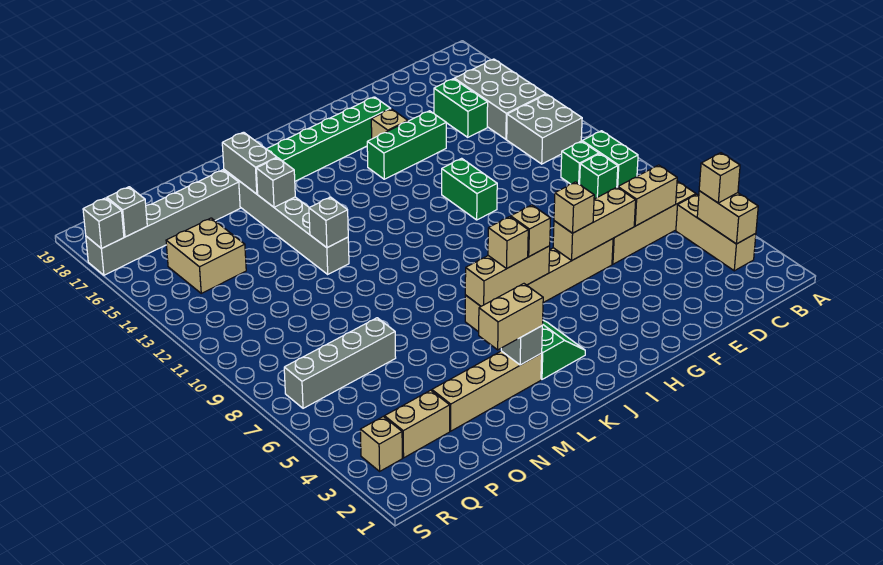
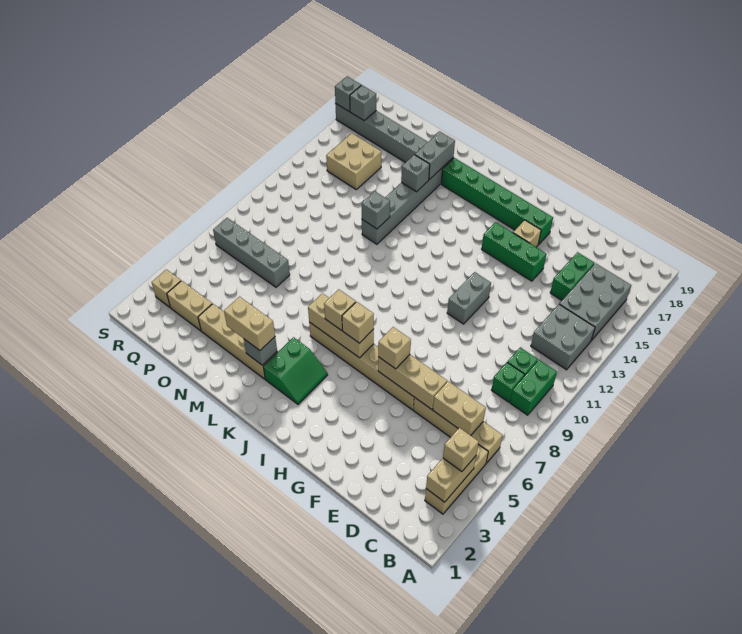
green 1x2 brick [442,158,497,220] -> grey 1x2 brick [447,272,491,324]

